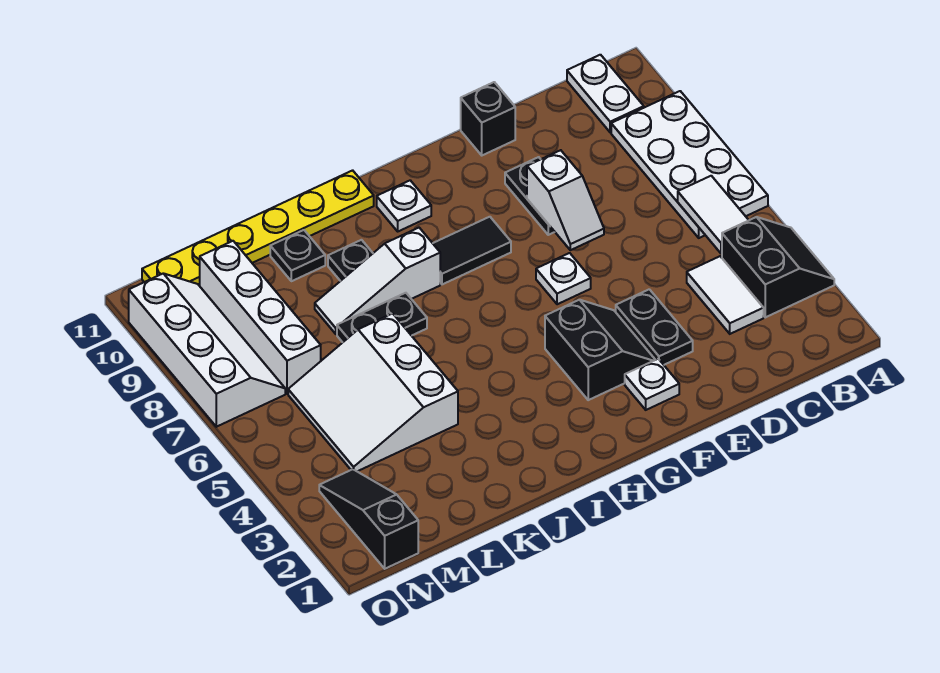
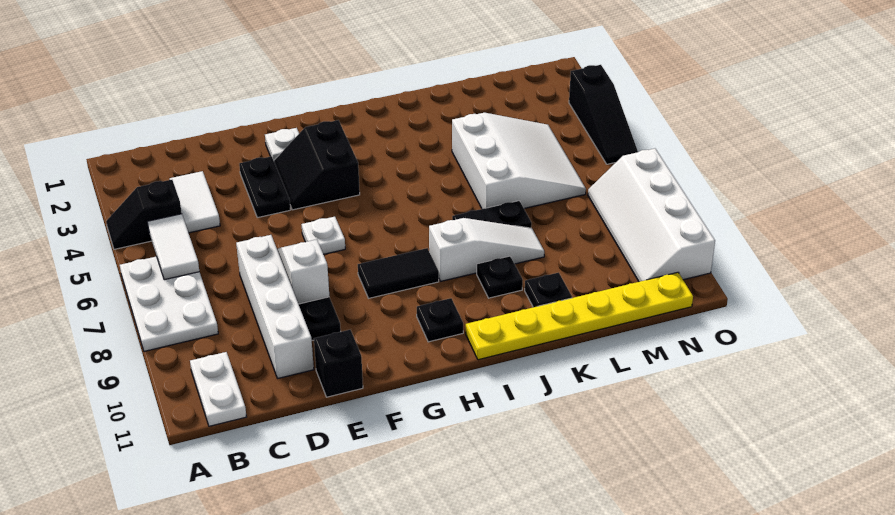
black 2x2 slope [722,217,834,317] -> black 1x2 slope [106,180,182,249]
white 2x4 plate [611,91,768,238] -> white 2x3 plate [120,256,218,351]
white 1x1 plate [377,180,431,231] -> black 1x1 plate [417,298,463,342]
white 1x4 brick [200,241,321,394] -> white 1x4 brick moved to [236,235,314,378]
black 1x3 slope [319,469,418,569] -> black 1x3 slope moved to [569,65,638,164]

